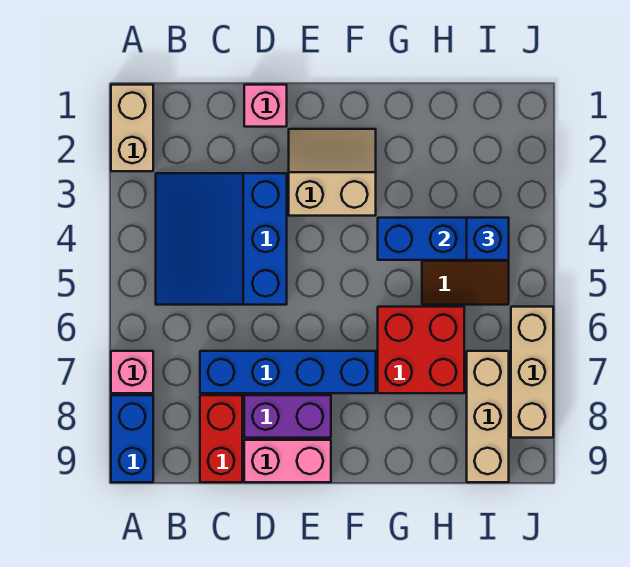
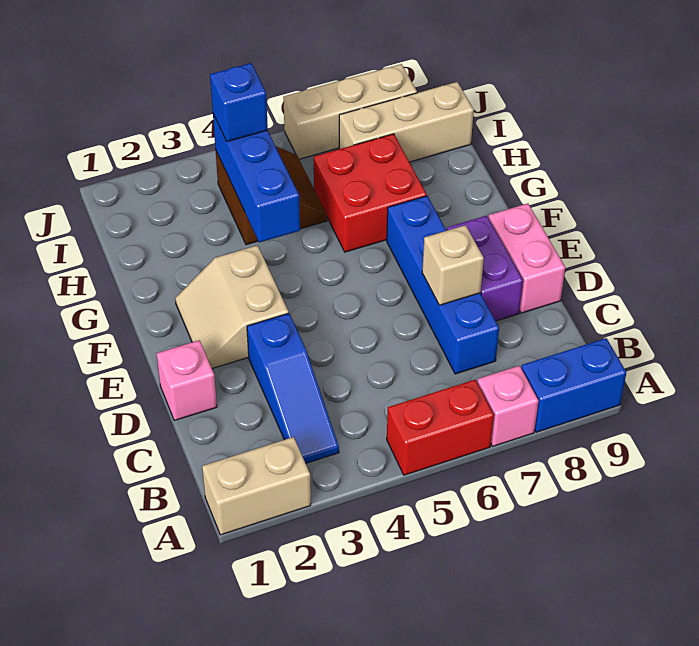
blue 3x3 slope [156,173,287,305] -> blue 1x3 slope [247,313,339,463]
red 1x2 brick [200,395,242,482] -> red 1x2 brick moved to [387,380,494,475]
none -> tan 1x1 brick [422,225,484,305]

